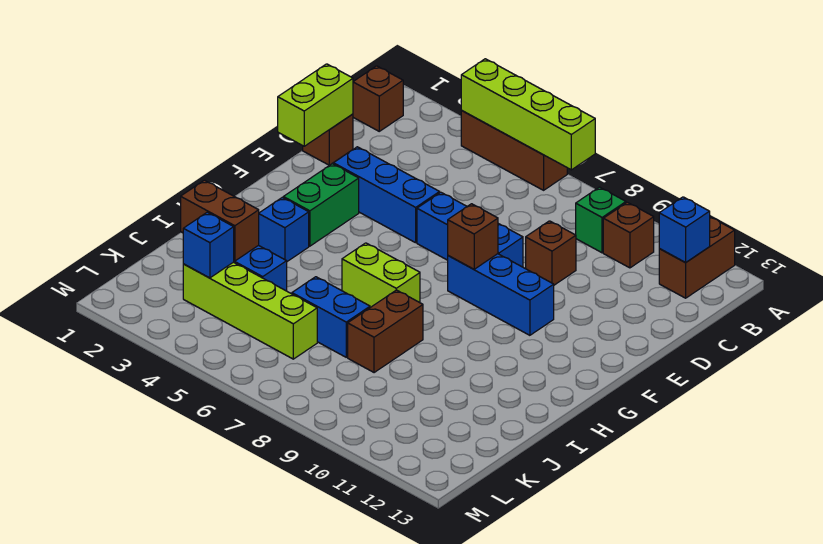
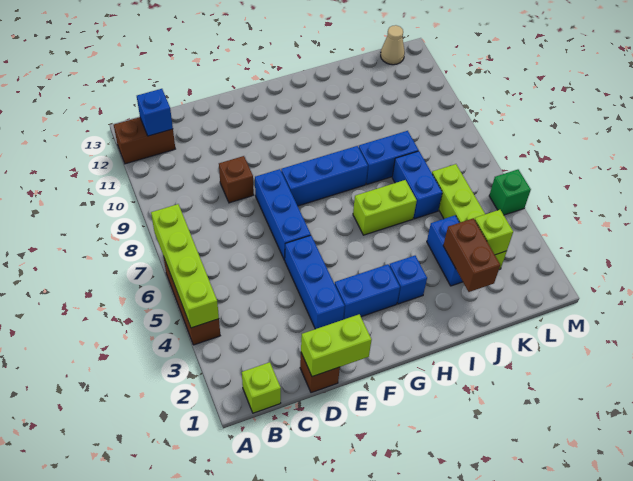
brown 1x1 brick [353,66,403,131] -> lime 1x1 brick [242,362,281,413]
green 1x1 brick [576,187,626,253] -> green 1x1 brick moved to [489,170,531,215]
brown 1x1 brick [603,202,654,268] -> none
green 1x2 brick [283,164,359,246] -> blue 1x2 brick [335,264,400,320]
blue 1x3 brick [448,254,554,335] -> blue 1x3 brick turned to [281,146,368,206]
brown 1x1 brick [448,204,498,269] -> none
lime 1x2 brick [342,243,420,308] -> lime 1x2 brick turned to [353,180,417,235]
brown 1x2 brick [348,290,423,373] -> blue 1x2 brick [359,131,419,184]
blue 1x1 brick [183,212,234,278] -> lime 1x1 brick [474,210,513,255]
none -> tan 1x1 cone [381,25,405,65]

